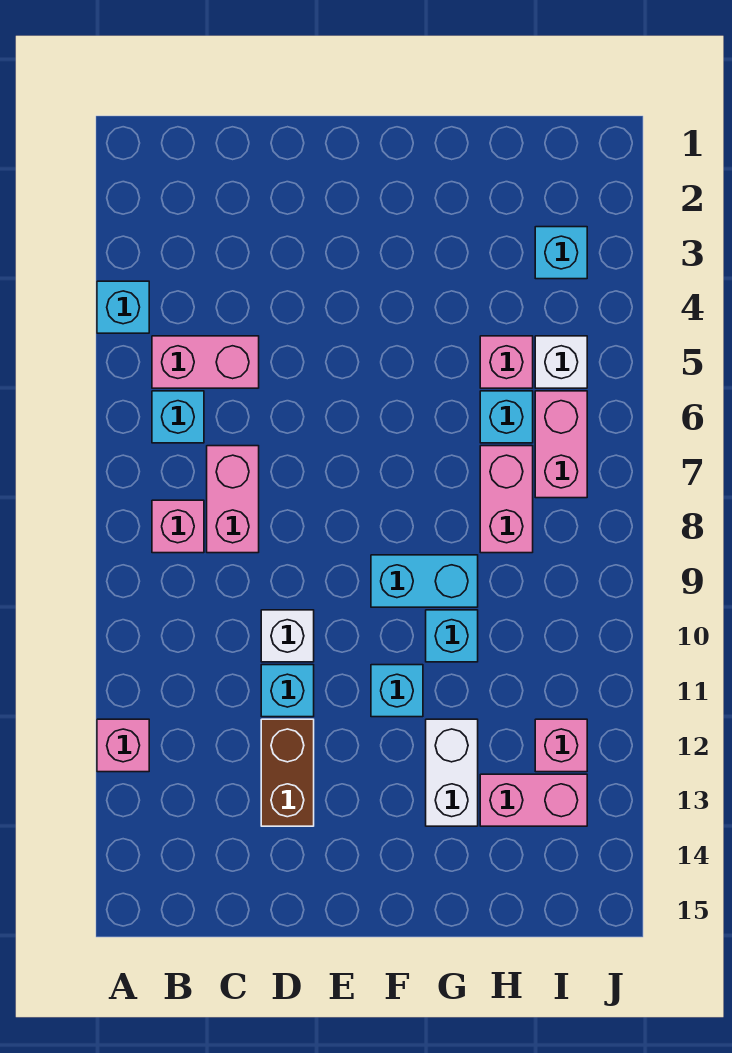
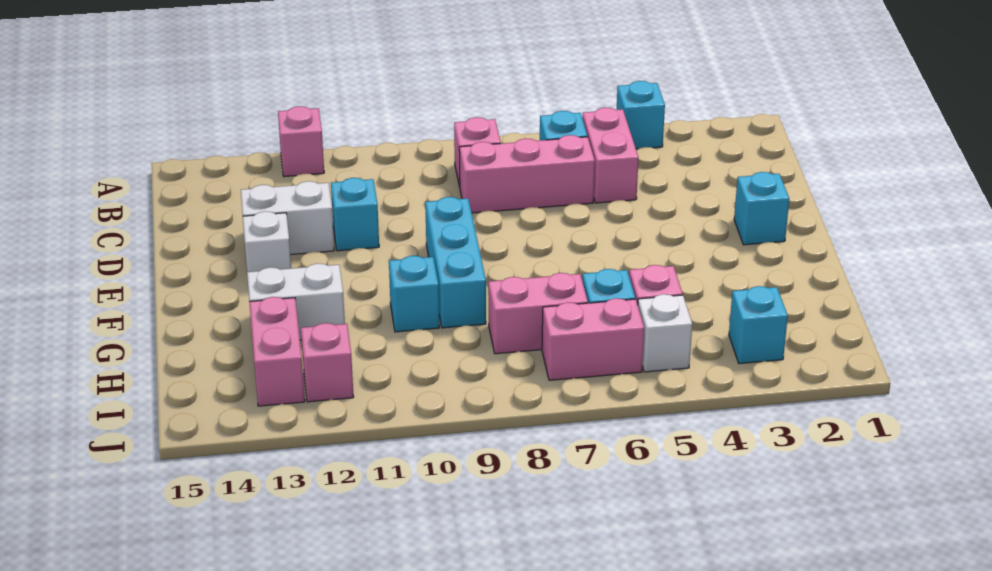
pink 1x2 brick [207,446,259,553] -> pink 1x3 brick [459,135,595,213]
white 1x1 brick [261,610,314,662] -> white 1x1 brick moved to [243,211,291,272]
brown 1x2 brick [261,719,314,826] -> white 1x2 brick [241,181,334,255]
cyan 1x2 brick [371,555,478,607] -> cyan 1x3 brick [425,197,486,328]
cyan 1x1 brick [371,665,423,717] -> cyan 1x1 brick moved to [734,172,789,245]

